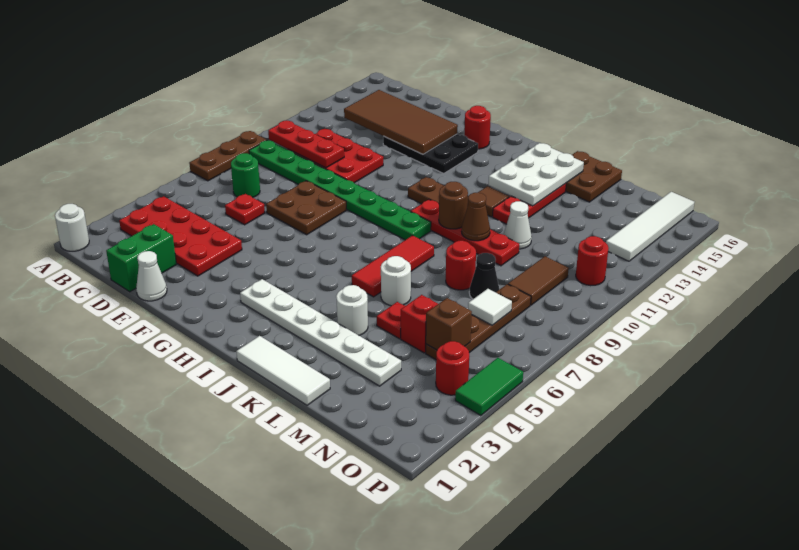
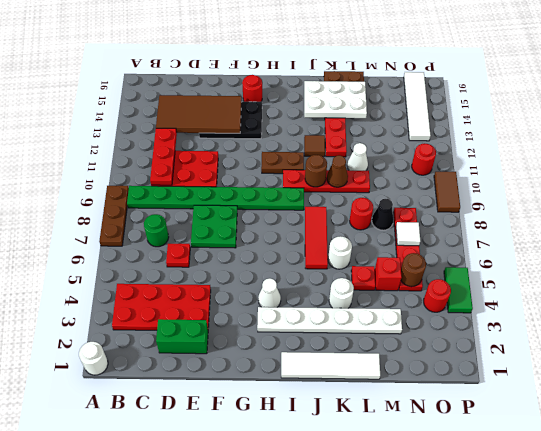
red 1x3 plate [268,121,344,168] -> red 1x3 plate turned to [150,128,177,185]
green 1x2 brick [106,224,176,292] -> green 1x2 brick turned to [156,319,208,354]
white 1x1 cone [136,251,167,301] -> white 1x1 cone moved to [258,278,281,307]
brown 2x2 plate [266,181,346,235] -> green 2x2 plate [191,205,237,248]
white 1x3 tile [236,336,330,405] -> white 1x4 tile [281,352,380,379]
white 2x3 plate [488,143,584,206] -> white 2x3 plate turned to [304,81,367,118]
brown 1x4 plate [426,284,531,360] -> red 1x4 plate [393,208,423,291]
brown 1x1 brick [426,298,472,350] -> brown 1x1 round brick [401,253,426,287]
brown 1x2 tile [508,256,569,305] -> brown 1x2 tile moved to [434,172,460,212]

